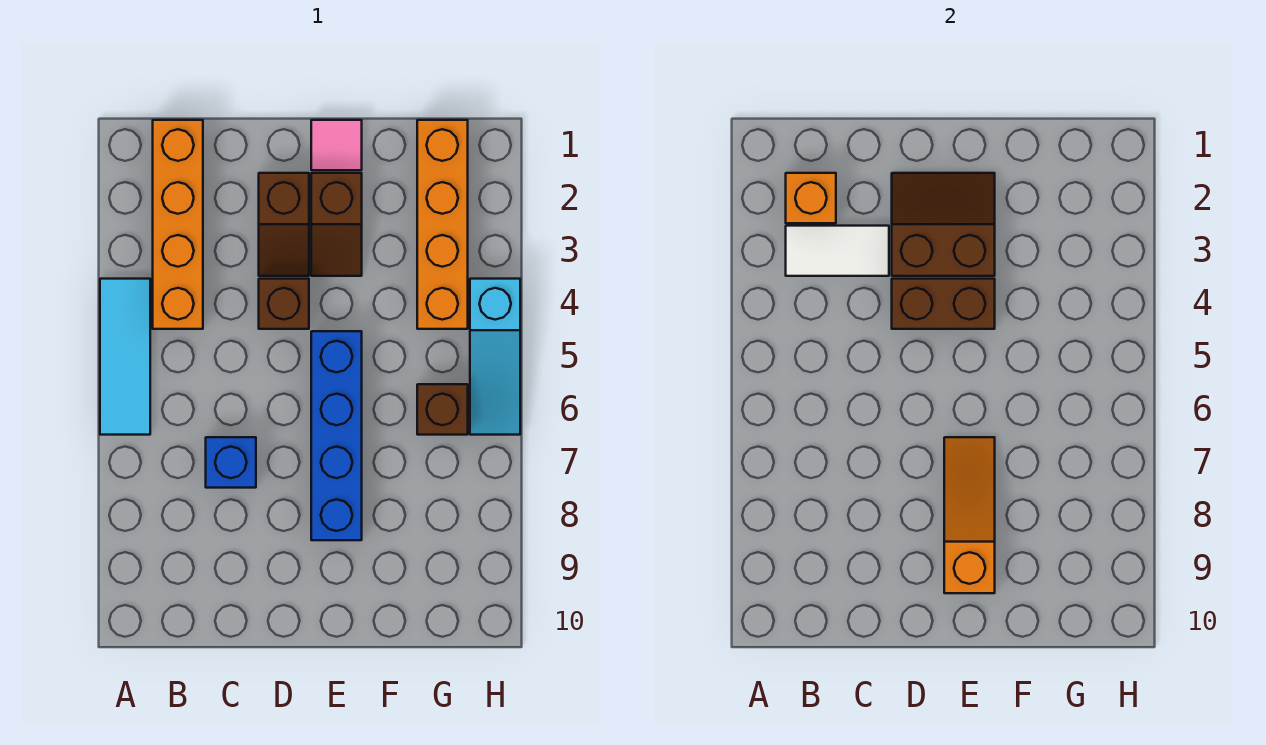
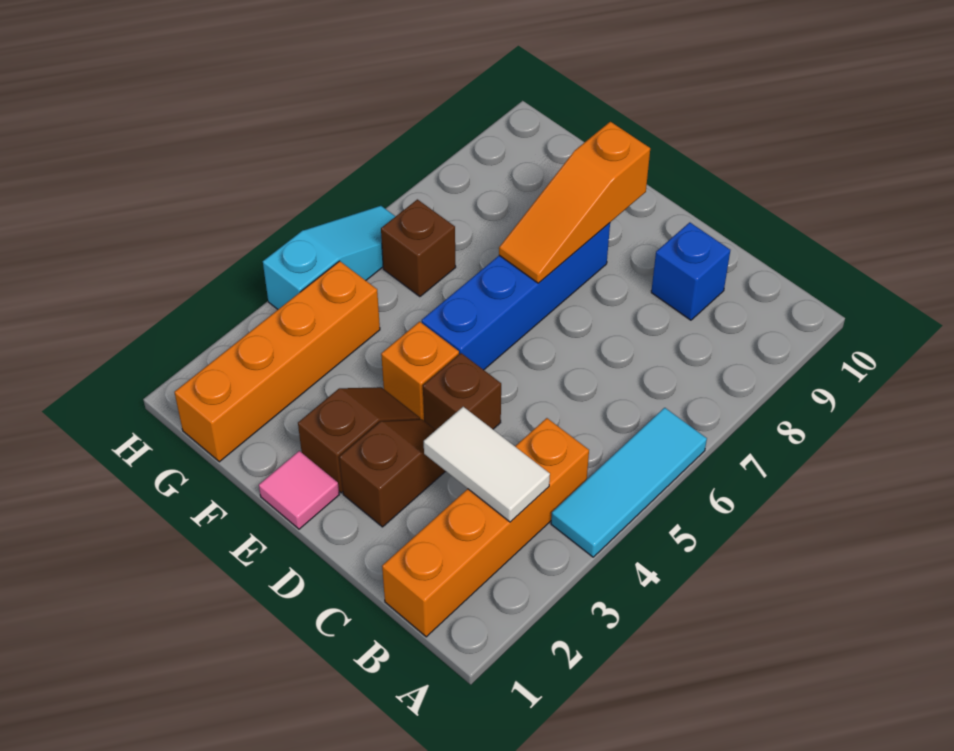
orange 1x1 brick [786,173,836,223] -> orange 1x1 brick moved to [381,322,459,420]
blue 1x1 brick [206,437,256,488] -> blue 1x1 brick moved to [651,222,730,320]
brown 2x2 slope [892,173,995,276] -> none
brown 1x2 brick [892,279,995,329] -> none

